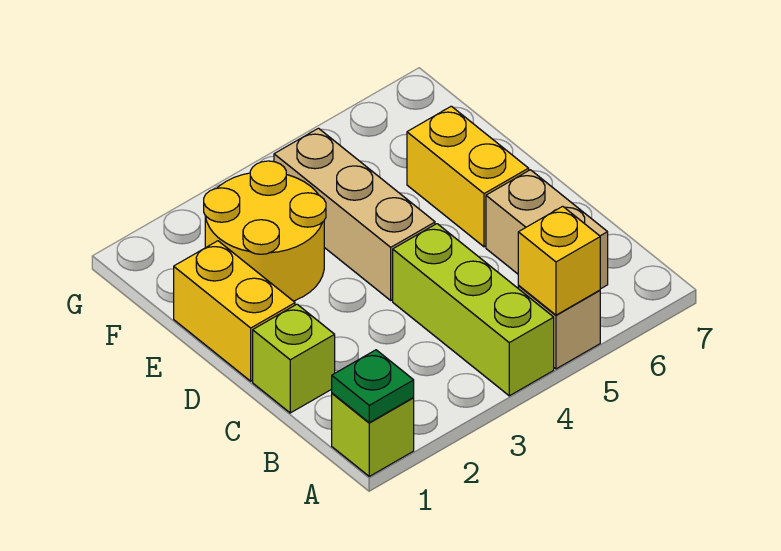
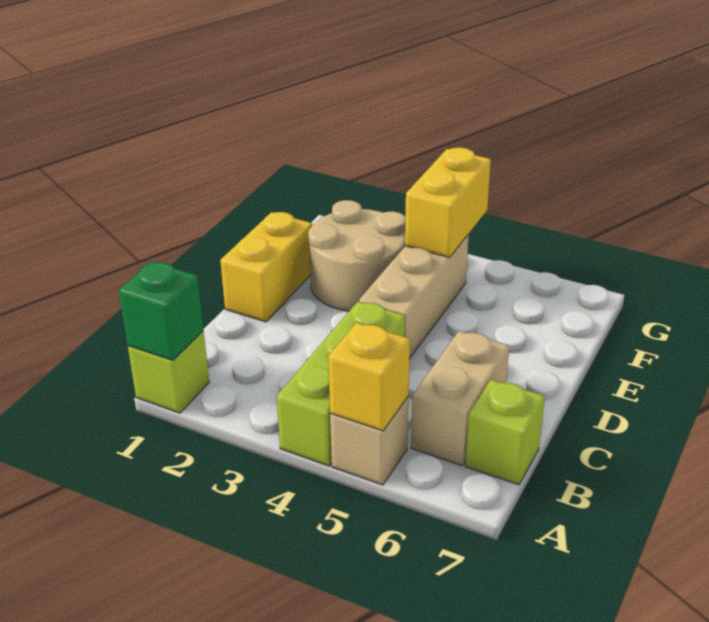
green 1x1 plate [332,350,414,423] -> green 1x1 brick [119,262,203,360]
lime 1x1 brick [253,304,335,413] -> lime 1x1 brick moved to [466,380,545,485]
yellow 1x2 brick [407,106,529,247] -> yellow 1x2 brick moved to [405,147,491,257]
yellow 2x2 round brick [204,161,326,301] -> tan 2x2 round brick [308,200,405,311]

